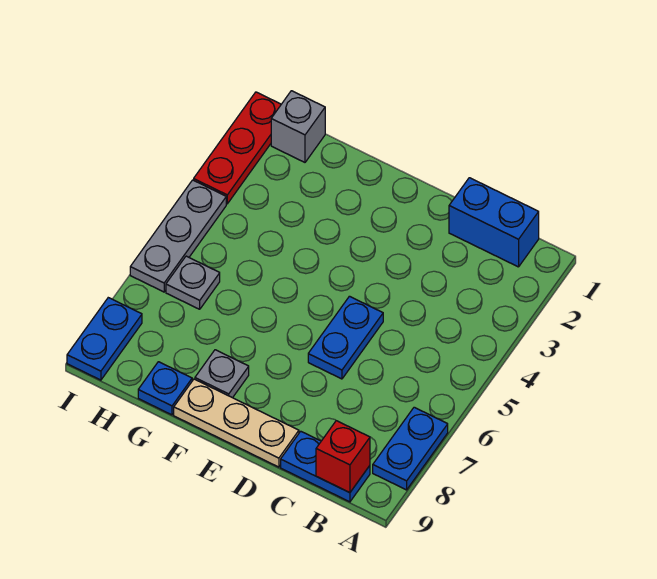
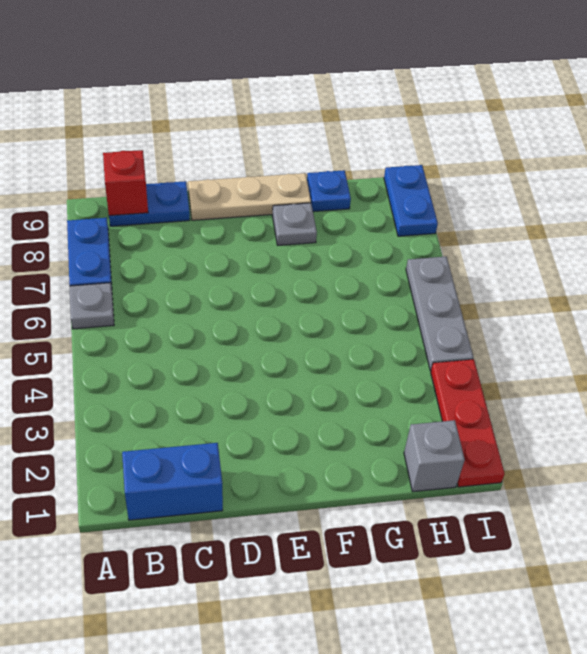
blue 1x2 plate [308,296,383,379] -> none
grey 1x1 plate [166,256,220,309] -> grey 1x1 plate moved to [70,283,114,329]

